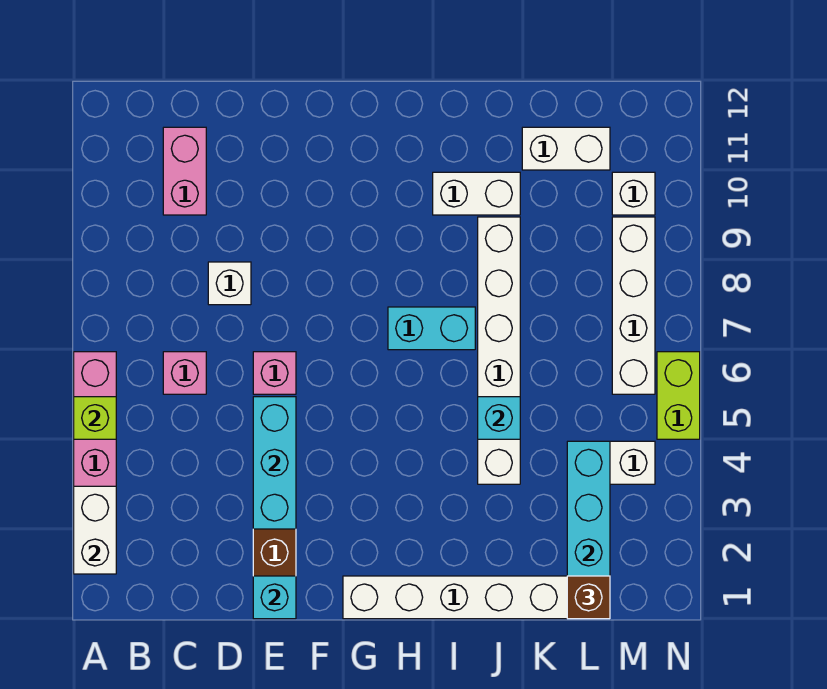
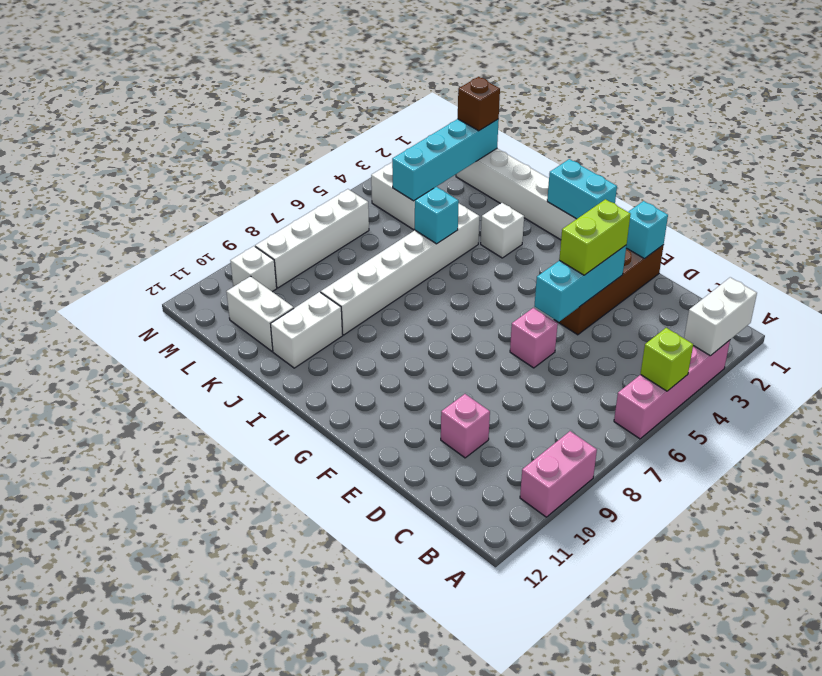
pink 1x1 brick [163,352,206,394] -> pink 1x1 brick moved to [441,394,490,458]
pink 1x2 brick [163,127,206,215] -> pink 1x2 brick moved to [520,431,597,517]
white 1x1 brick [208,262,251,305] -> white 1x1 brick moved to [481,203,524,258]
cyan 1x2 brick [388,307,475,350] -> cyan 1x2 brick moved to [547,159,617,219]
white 1x2 brick [433,172,520,215] -> white 1x2 brick turned to [271,292,343,368]
lime 1x2 brick [657,352,700,439] -> lime 1x2 brick moved to [559,199,631,275]

